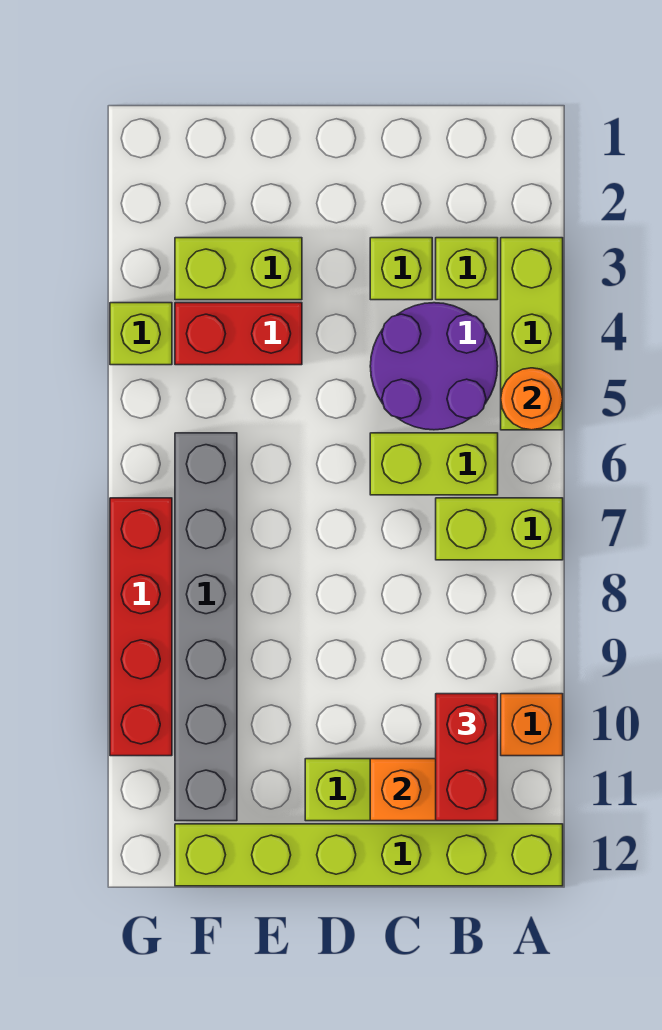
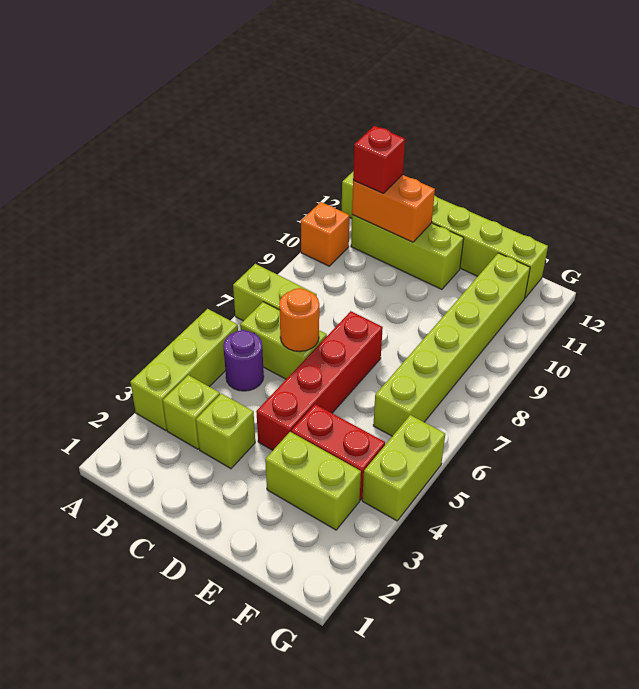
orange 1x1 round brick [501,368,563,430] -> orange 1x1 round brick moved to [279,288,319,352]
purple 2x2 round brick [370,303,498,430] -> purple 1x1 round brick [223,330,264,391]
red 1x2 brick [436,694,498,821] -> red 1x1 brick [353,126,405,193]
grey 1x6 brick [175,433,237,821] -> lime 1x6 brick [373,253,530,436]
lime 1x1 brick [110,303,172,365] -> lime 1x2 brick [362,415,445,521]
red 1x4 brick [110,498,172,756] -> red 1x4 brick moved to [256,311,383,450]

